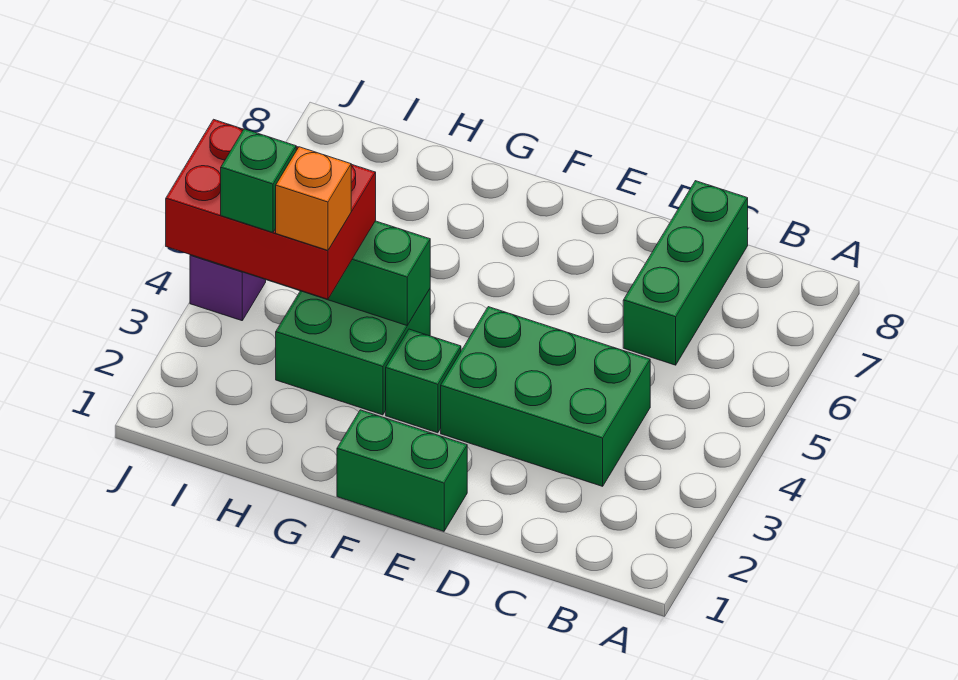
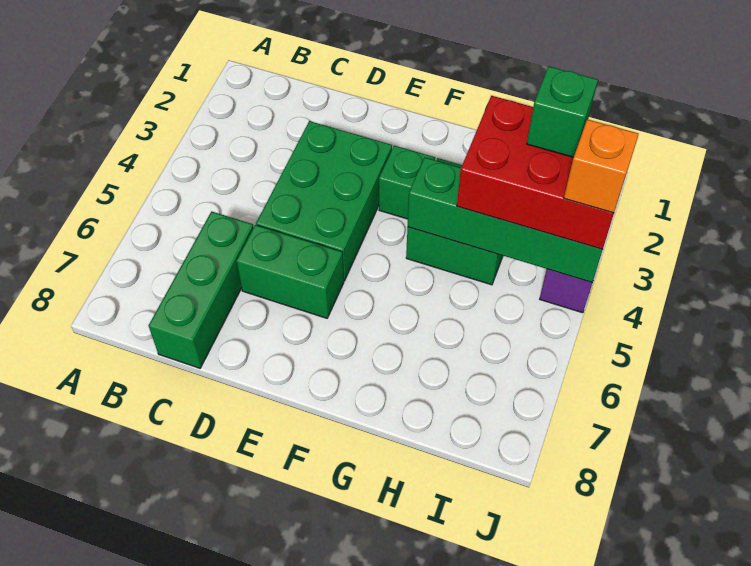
green 2x3 brick [441,307,650,486] -> green 2x3 brick turned to [256,121,392,281]
green 1x2 brick [337,410,467,531] -> green 1x2 brick moved to [237,225,344,318]
orange 1x1 brick [276,147,351,250] -> orange 1x1 brick moved to [564,119,638,213]

